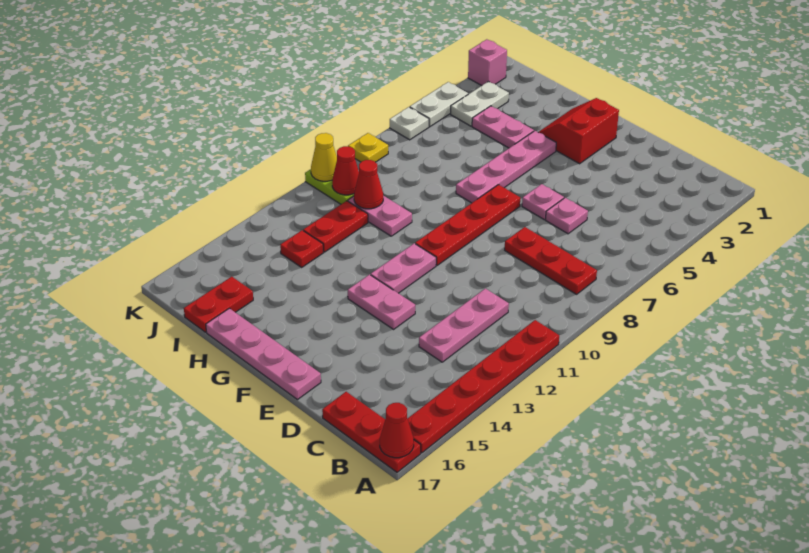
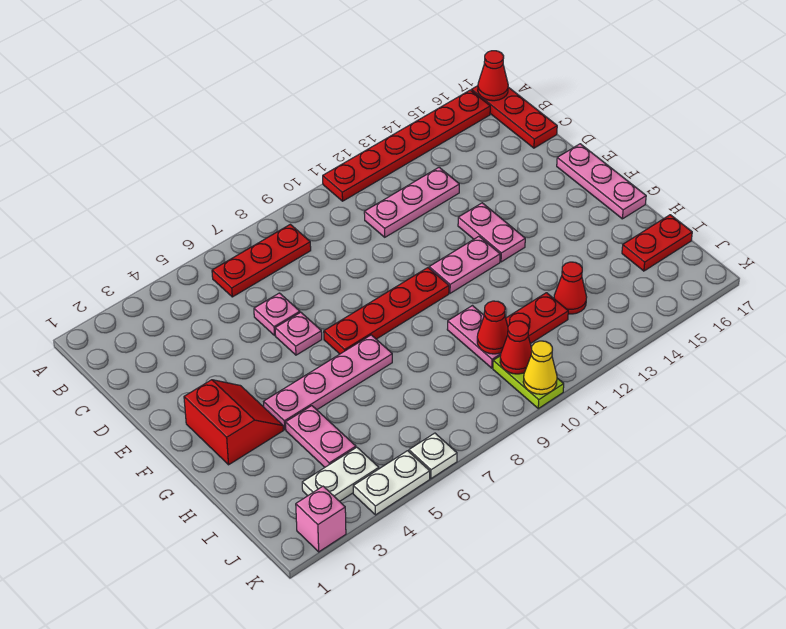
red 1x3 plate [505,227,597,294] -> red 1x3 plate turned to [212,224,311,297]
pink 1x4 plate [206,308,321,400] -> pink 1x3 plate [557,144,646,219]
red 2x2 slope [538,98,619,164] -> red 2x2 slope turned to [184,380,283,465]
red 1x1 plate [280,230,323,267] -> red 1x1 cone [554,262,587,314]
yellow 1x1 plate [348,133,388,162] -> none

